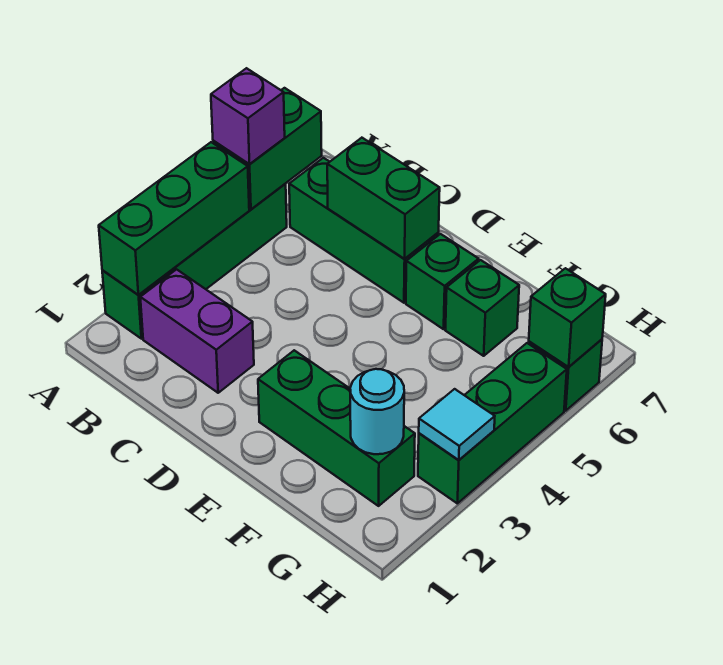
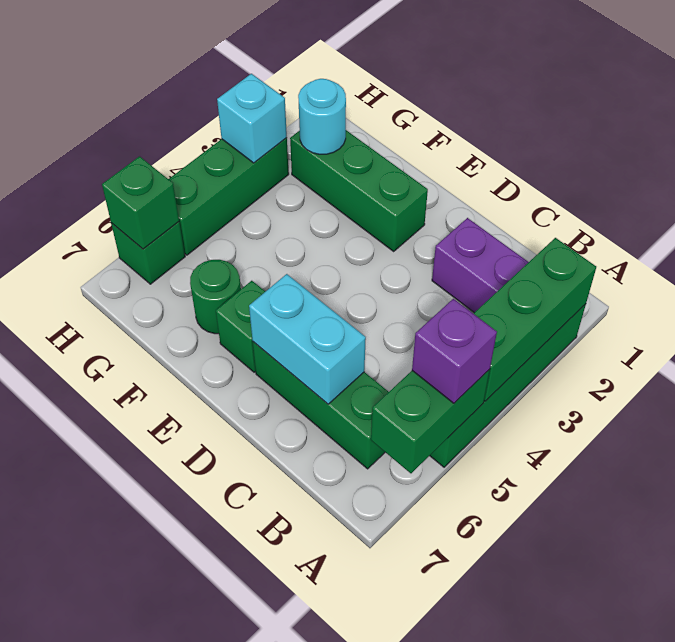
green 1x2 brick [327,138,440,259] -> cyan 1x2 brick [249,274,366,404]
green 1x1 brick [445,260,519,356] -> green 1x1 round brick [190,260,241,334]
cyan 1x1 tile [419,389,495,460] -> cyan 1x1 brick [217,74,287,163]

